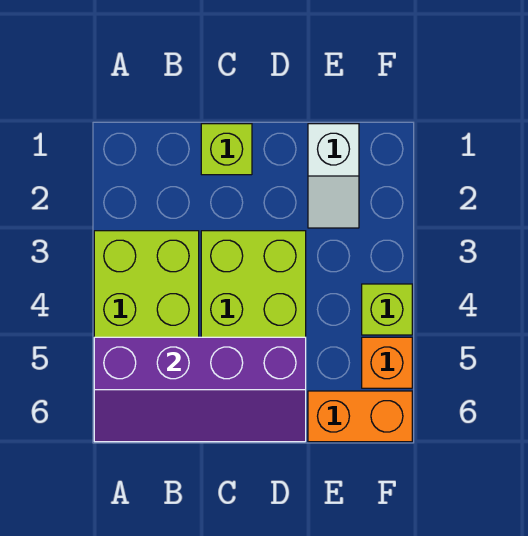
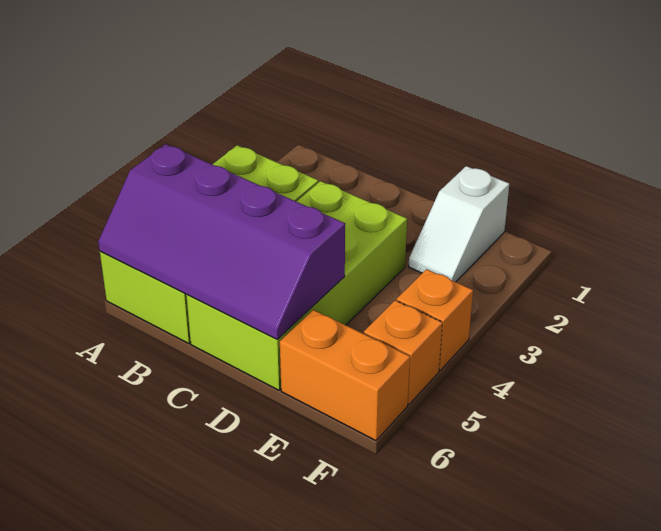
lime 1x1 brick [201,124,252,175] -> none
lime 1x1 brick [362,284,412,335] -> orange 1x1 brick [397,269,473,370]

